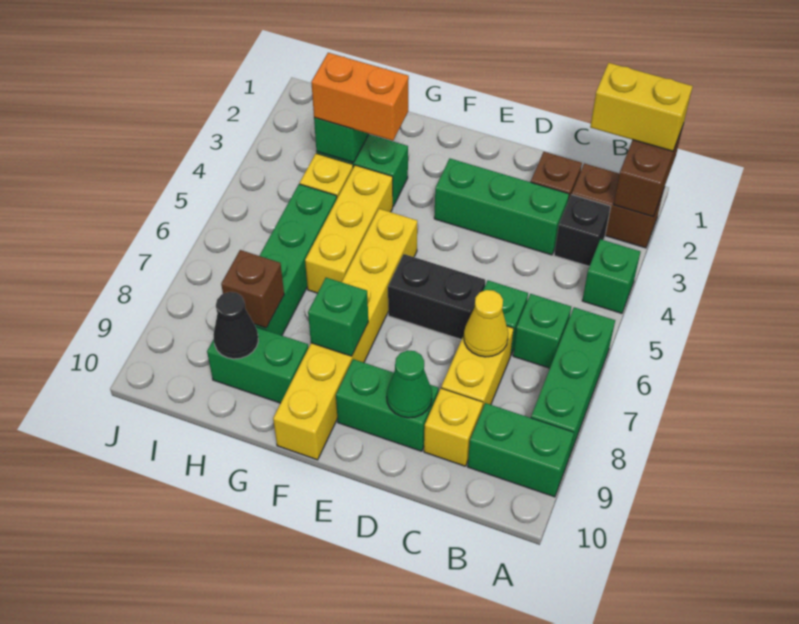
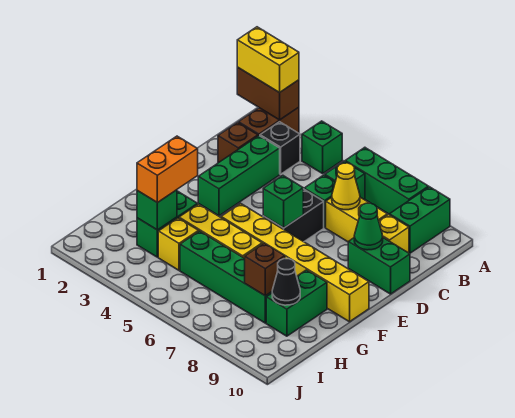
yellow 1x2 brick [590,63,693,151] -> yellow 1x2 brick turned to [237,27,299,93]
green 1x2 brick [336,359,438,451] -> green 1x2 brick turned to [348,238,410,294]
green 1x1 brick [308,278,368,356] -> green 1x1 brick moved to [263,175,303,228]

